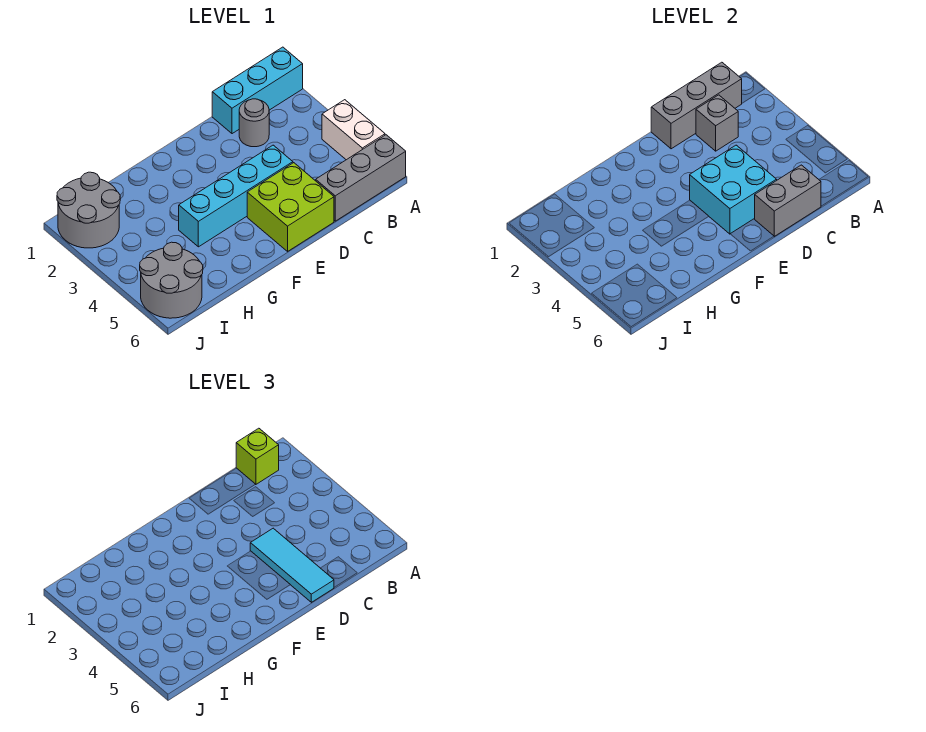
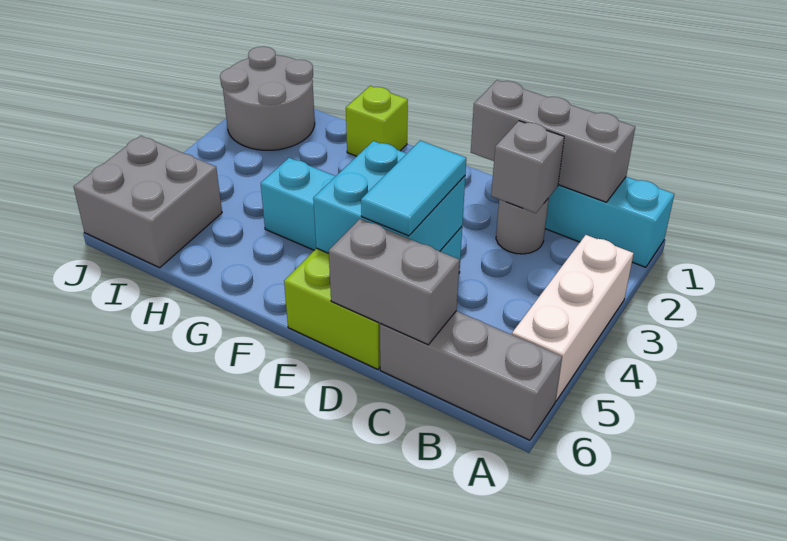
white 1x2 brick [322,100,385,160] -> white 1x3 brick [512,235,634,401]
lime 1x1 brick [236,428,279,484] -> lime 1x1 brick moved to [346,86,408,156]
cyan 1x3 tile [250,528,334,602] -> cyan 1x2 tile [361,141,466,236]
grey 2x2 round brick [140,242,203,318] -> grey 2x2 brick [74,136,222,268]

